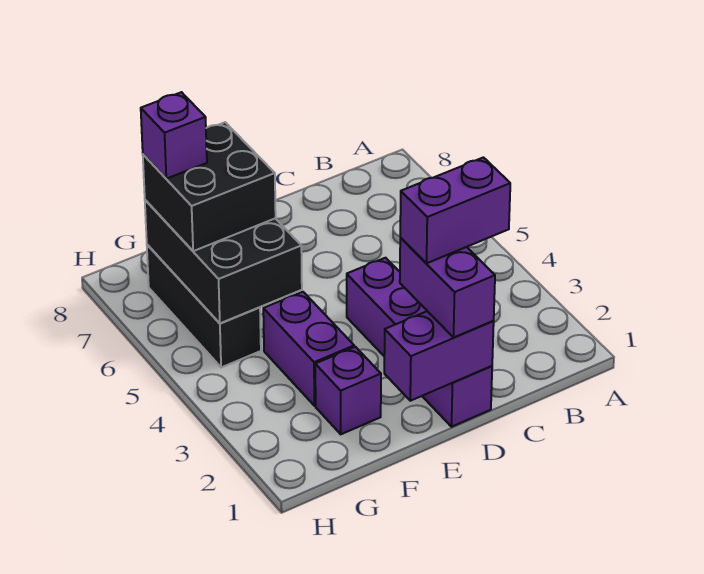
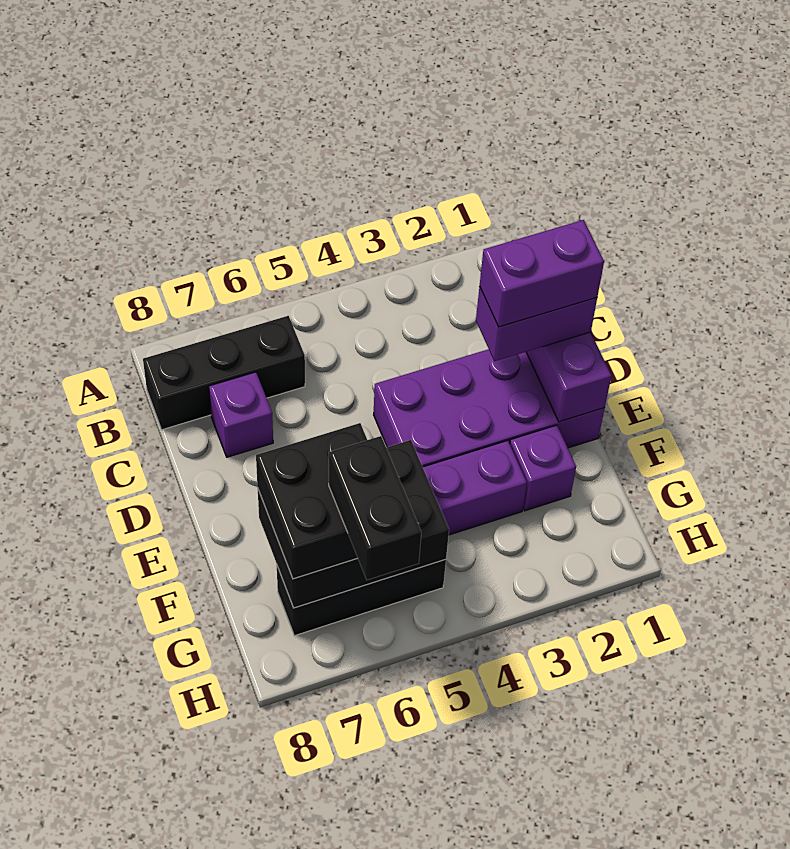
none -> black 1x3 brick [143,316,305,430]
purple 1x2 brick [400,157,510,263] -> purple 1x2 brick turned to [480,220,604,327]
purple 1x4 brick [347,258,492,427] -> purple 2x4 brick [374,349,605,467]
none -> black 1x2 brick [329,436,421,580]
purple 1x1 brick [141,92,207,179] -> purple 1x1 brick moved to [209,372,273,457]

